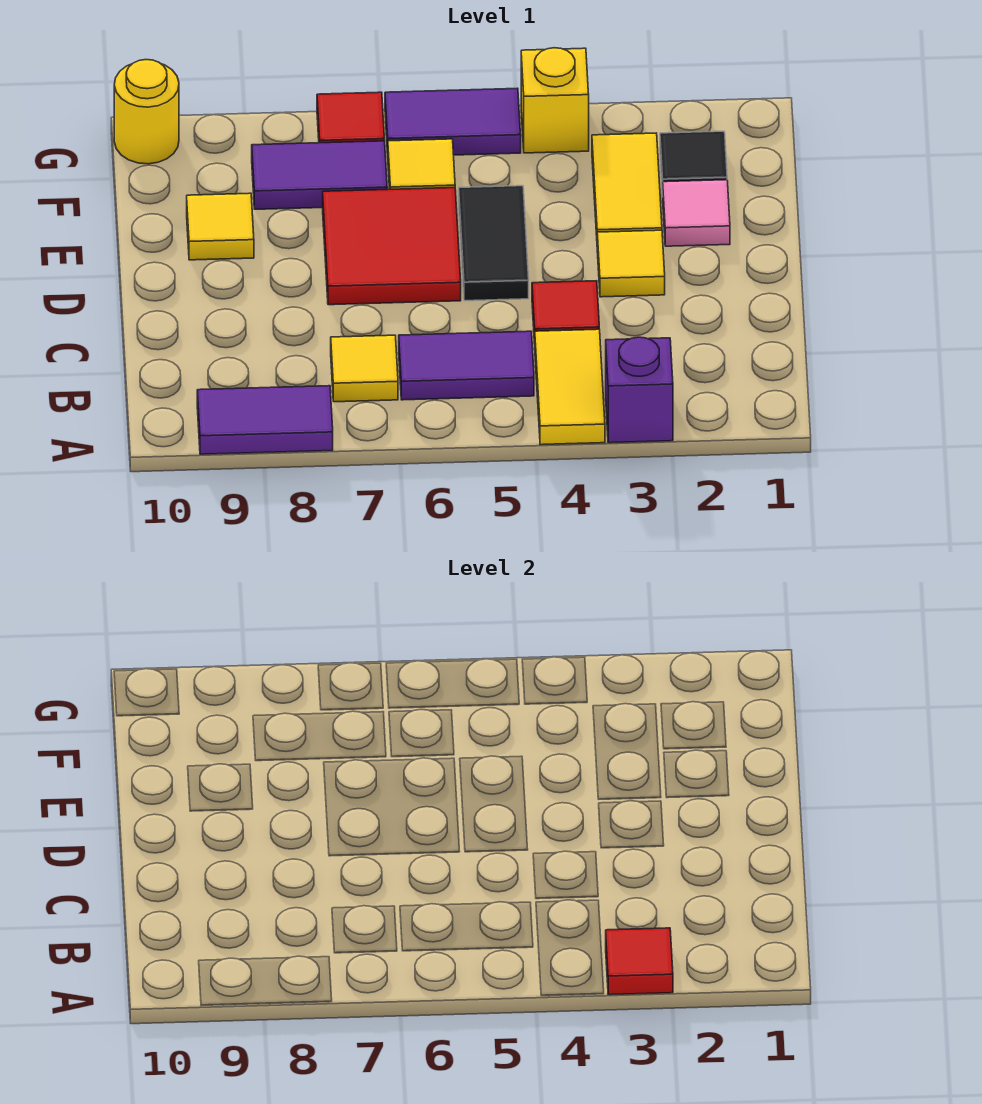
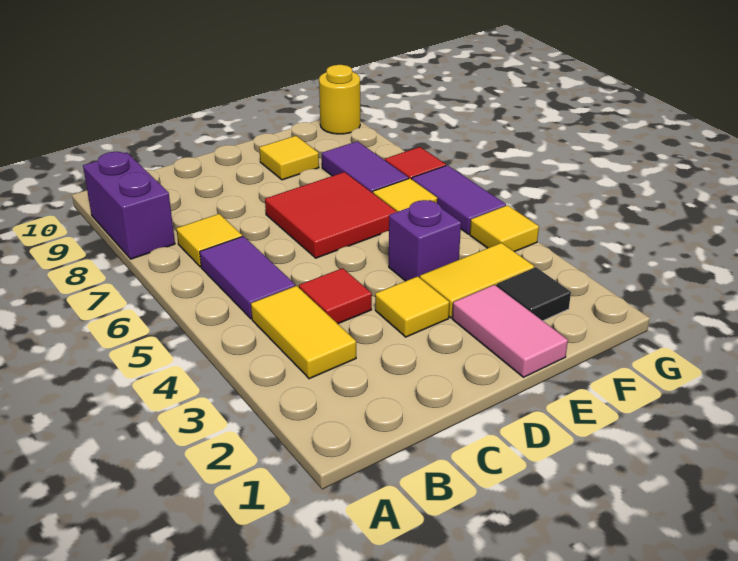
purple 1x1 brick [606,337,673,443] -> purple 1x1 brick moved to [389,200,461,281]
red 1x1 tile [606,928,673,995] -> none
yellow 1x2 tile [535,329,605,445] -> yellow 1x2 tile turned to [251,286,356,379]
purple 1x2 tile [197,386,333,454] -> purple 1x2 brick [83,152,175,259]
black 1x2 tile [459,186,529,301] -> none
pink 1x1 tile [663,180,730,246] -> pink 1x2 tile [452,285,568,377]
yellow 1x1 brick [521,48,589,153] -> yellow 1x1 tile [470,205,539,252]

